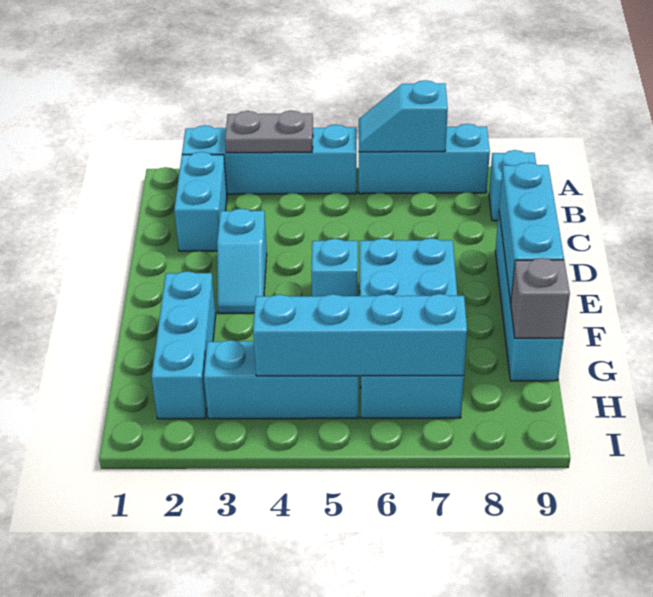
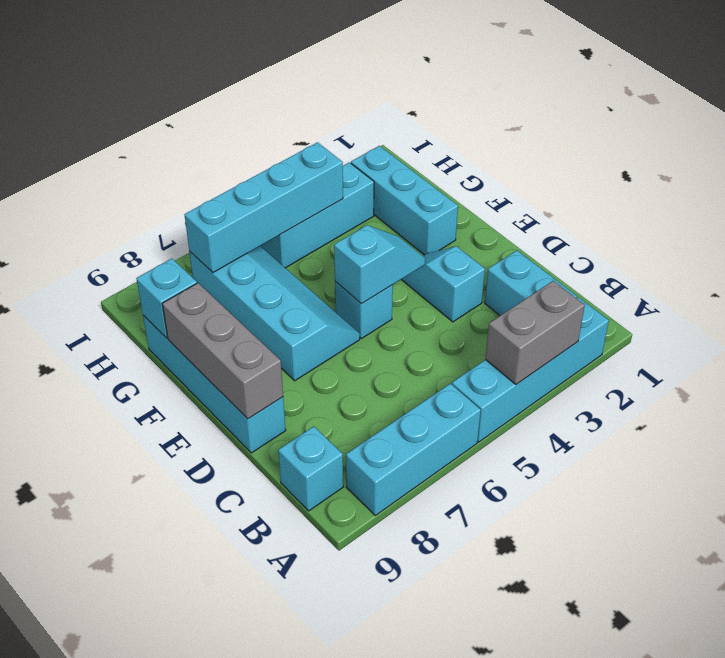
grey 1x2 plate [225,110,313,153] -> grey 1x2 brick [485,281,585,384]
cyan 1x2 slope [359,80,448,152] -> cyan 1x2 slope moved to [334,225,425,304]
cyan 1x3 brick [499,162,564,303] -> grey 1x3 brick [162,283,283,419]
cyan 2x4 brick [360,238,464,418] -> cyan 2x4 slope [189,246,360,381]
grey 1x1 brick [511,258,570,338] -> cyan 1x1 brick [136,258,197,338]

